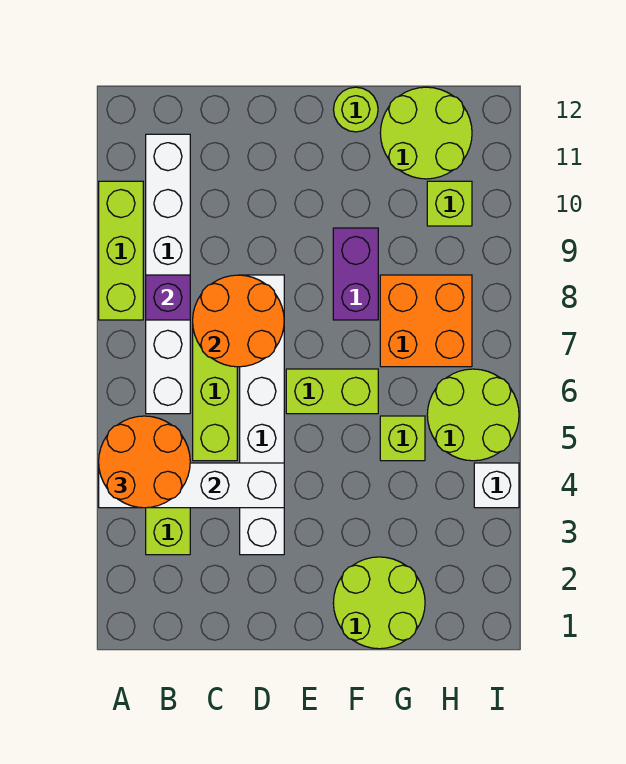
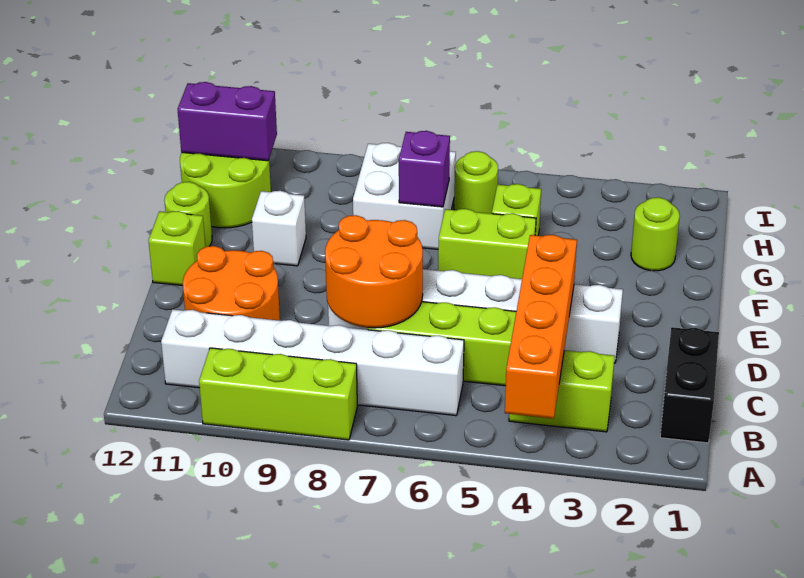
white 1x4 brick [99,463,284,508] -> orange 1x4 brick [505,235,577,419]
orange 2x2 round brick [99,416,190,508] -> orange 2x2 round brick moved to [183,246,280,321]
none -> black 1x2 brick [660,327,719,443]
purple 1x1 brick [146,275,190,320] -> purple 1x1 brick moved to [399,131,450,207]
lime 1x2 brick [286,369,378,414] -> lime 1x2 brick turned to [438,209,536,279]
lime 2x2 round brick [333,557,425,649] -> lime 1x1 round brick [631,197,680,271]
purple 1x2 brick [333,228,378,320] -> purple 1x2 brick moved to [178,82,277,161]
orange 2x2 brick [380,275,472,367] -> white 2x2 brick [353,143,456,249]
lime 2x2 round brick [427,369,519,461] -> lime 1x1 round brick [454,151,498,214]
lime 1x1 brick [427,181,472,226] -> lime 1x1 brick moved to [149,211,205,286]
white 1x1 brick [474,463,519,508] -> white 1x1 brick moved to [252,191,306,266]

